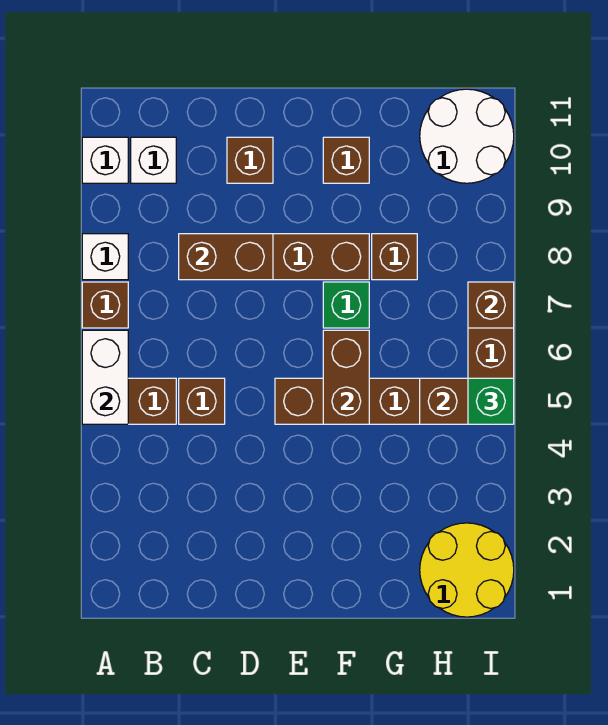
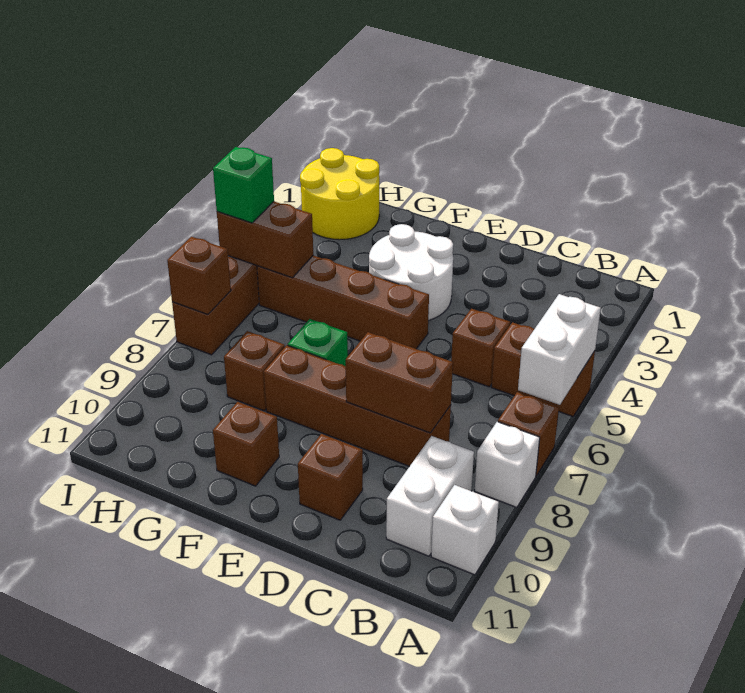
white 1x1 brick [131,137,176,183] -> white 1x2 brick [386,436,474,556]
brown 1x2 brick [323,330,369,424] -> none
white 2x2 round brick [420,89,514,183] -> white 2x2 round brick moved to [369,224,453,321]

